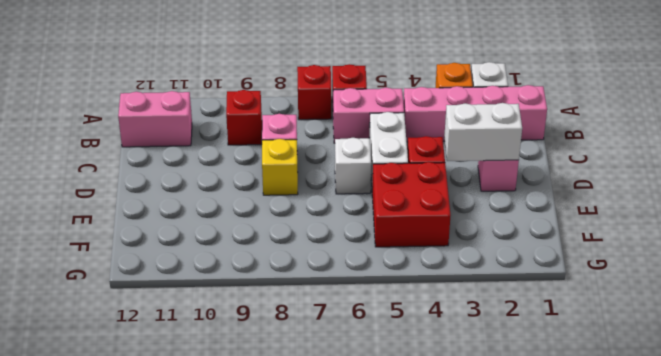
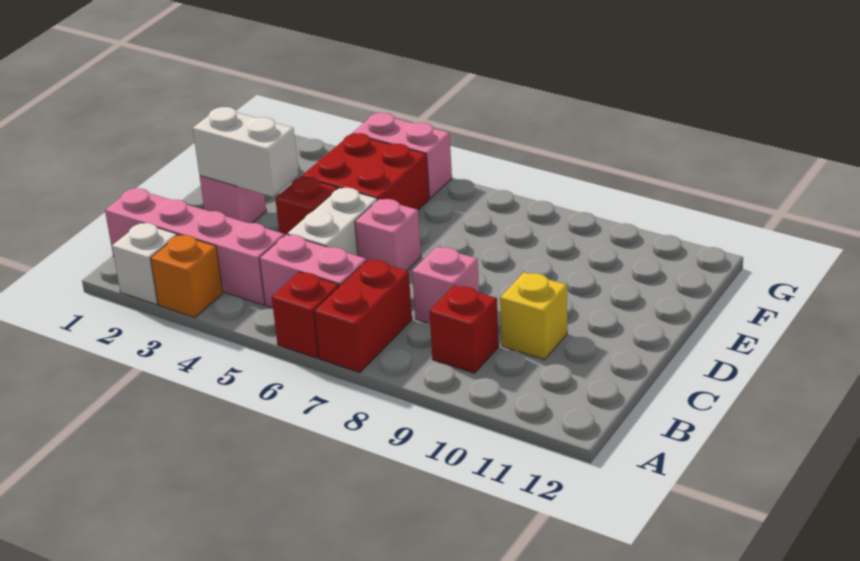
red 1x1 brick [297,65,331,120] -> red 1x2 brick [314,259,412,373]
pink 1x2 brick [118,91,192,147] -> pink 1x2 brick moved to [352,113,452,198]
white 1x1 brick [335,138,371,194] -> pink 1x1 brick [355,199,421,271]
yellow 1x1 brick [262,139,298,195] -> yellow 1x1 brick moved to [500,272,567,360]

